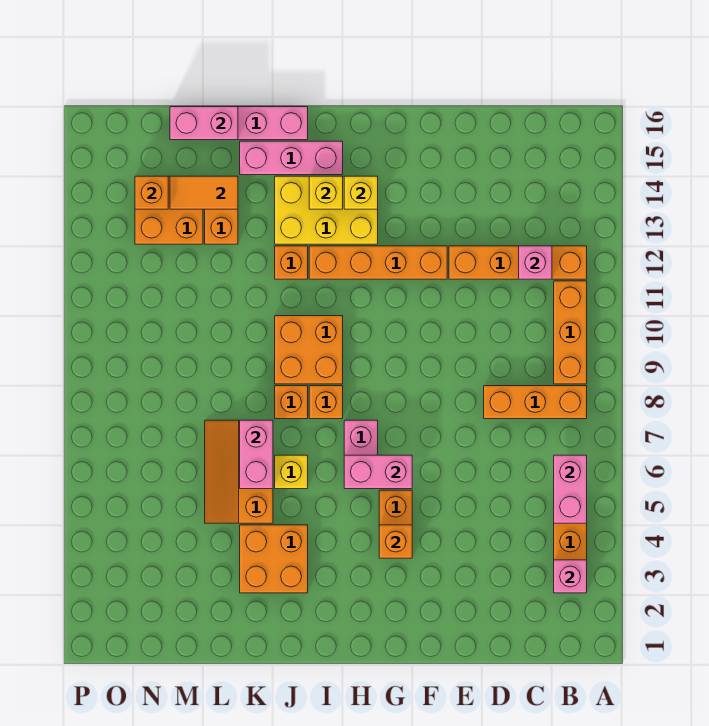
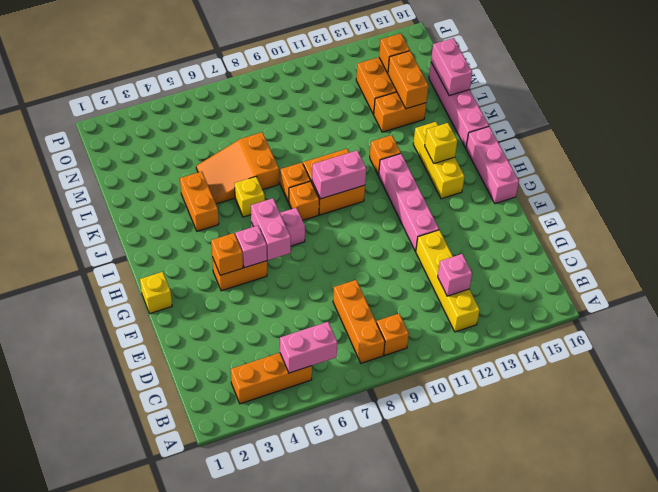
pink 1x1 brick [554,560,587,593] -> pink 1x1 brick moved to [235,226,267,268]
orange 1x3 brick [554,281,587,384] -> orange 1x1 brick [377,314,409,355]
orange 1x4 brick [449,246,587,279] -> yellow 1x4 brick [416,230,480,332]
orange 1x4 brick [309,246,447,279] -> pink 1x4 brick [379,154,439,251]
yellow 2x3 brick [275,176,378,244] -> yellow 1x3 brick [413,122,465,199]
yellow 1x1 brick [344,176,378,209] -> yellow 1x1 brick moved to [140,272,172,314]
pink 1x3 brick [240,141,343,175] -> pink 1x3 brick moved to [466,127,519,204]
orange 2x2 brick [240,525,308,593] -> orange 1x2 brick [180,172,219,231]
orange 2x3 slope [205,420,273,523] -> orange 2x3 slope turned to [196,132,279,204]
pink 1x2 brick [240,420,273,489] -> pink 1x2 brick moved to [312,150,366,199]
orange 1x2 tile [170,176,238,209] -> orange 1x2 brick [388,51,429,109]

